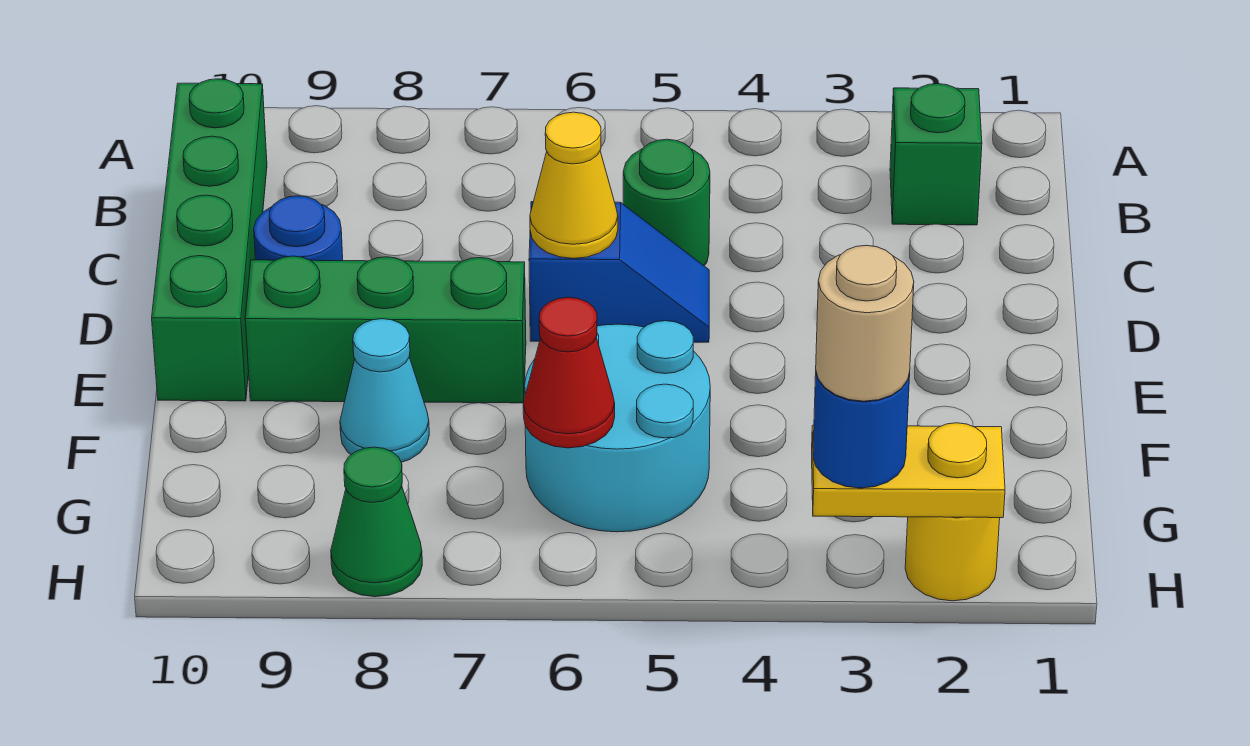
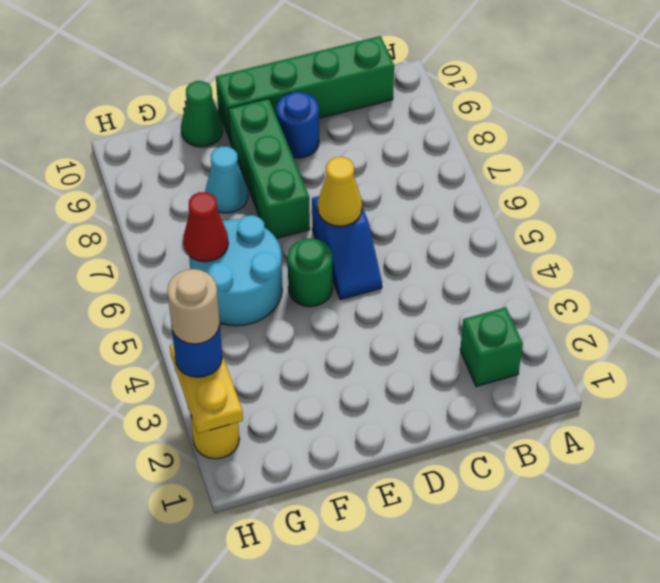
green 1x1 round brick [623,139,710,266] -> green 1x1 round brick moved to [287,238,332,307]
green 1x1 cone [331,447,422,597] -> green 1x1 cone moved to [181,81,223,147]

